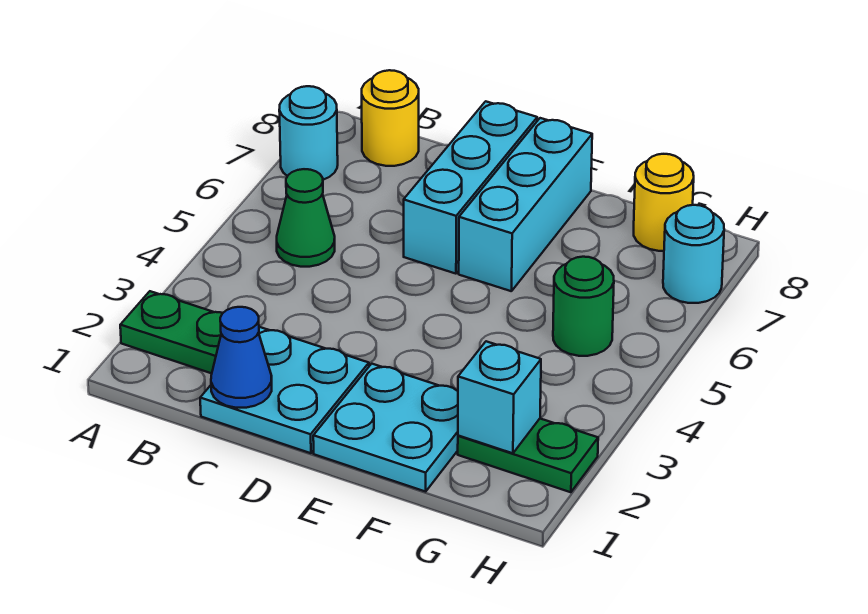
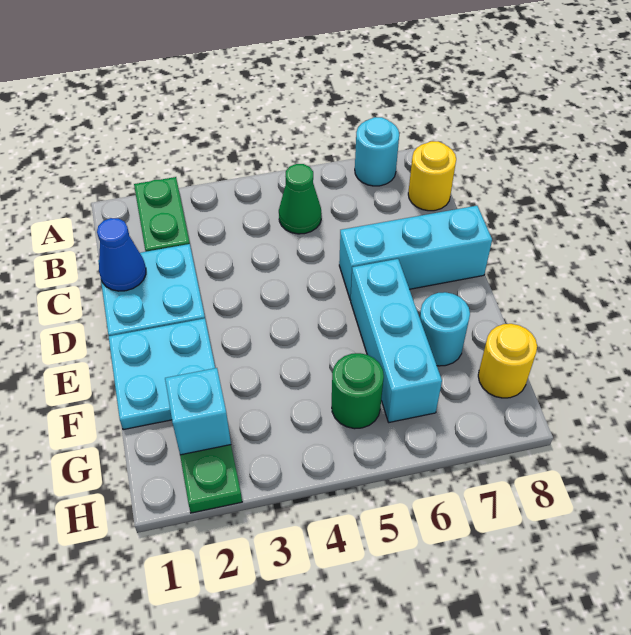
cyan 1x3 brick [459,118,592,291] -> cyan 1x3 brick turned to [351,259,442,422]
cyan 1x1 round brick [663,205,724,303] -> cyan 1x1 round brick moved to [420,292,470,366]

